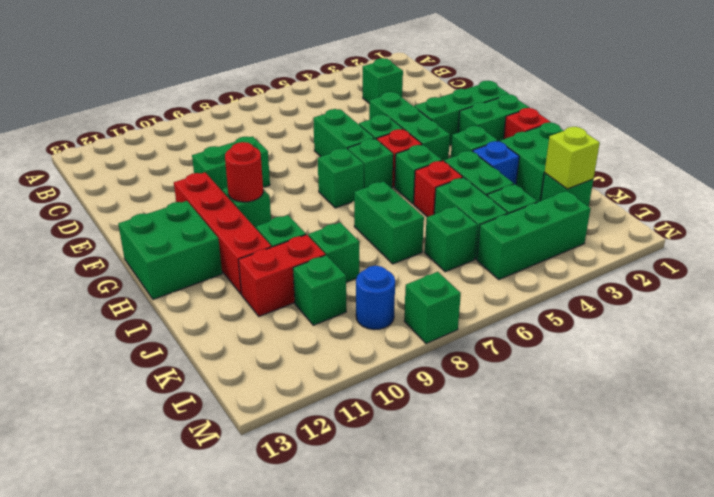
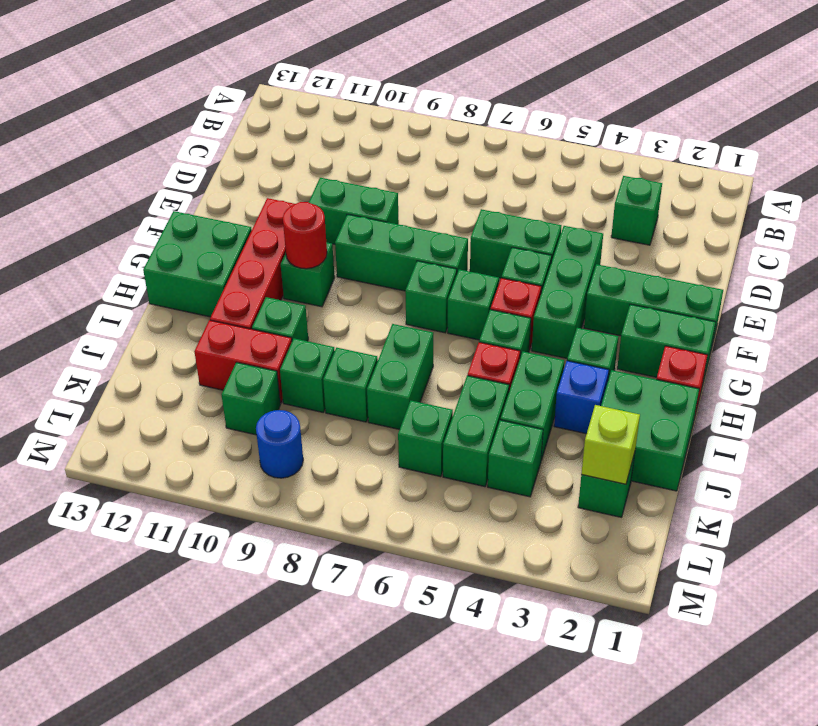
green 1x2 brick [313,109,375,157] -> green 1x2 brick turned to [470,209,561,278]
green 1x3 brick [477,191,591,279] -> green 1x3 brick moved to [335,214,468,291]
green 1x1 brick [404,272,461,344] -> green 1x1 brick moved to [323,348,378,422]

